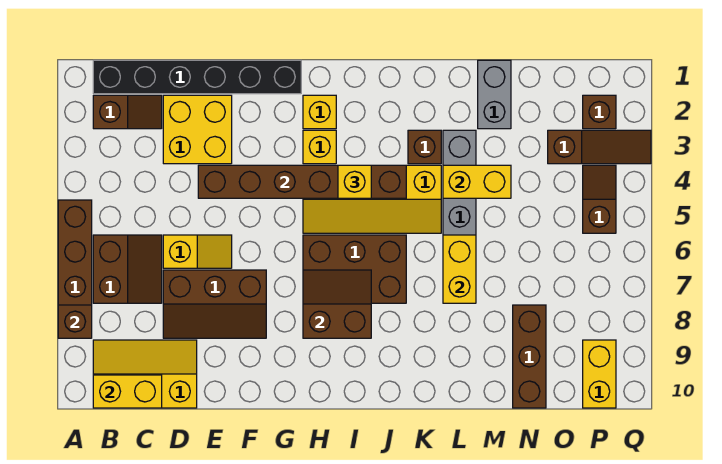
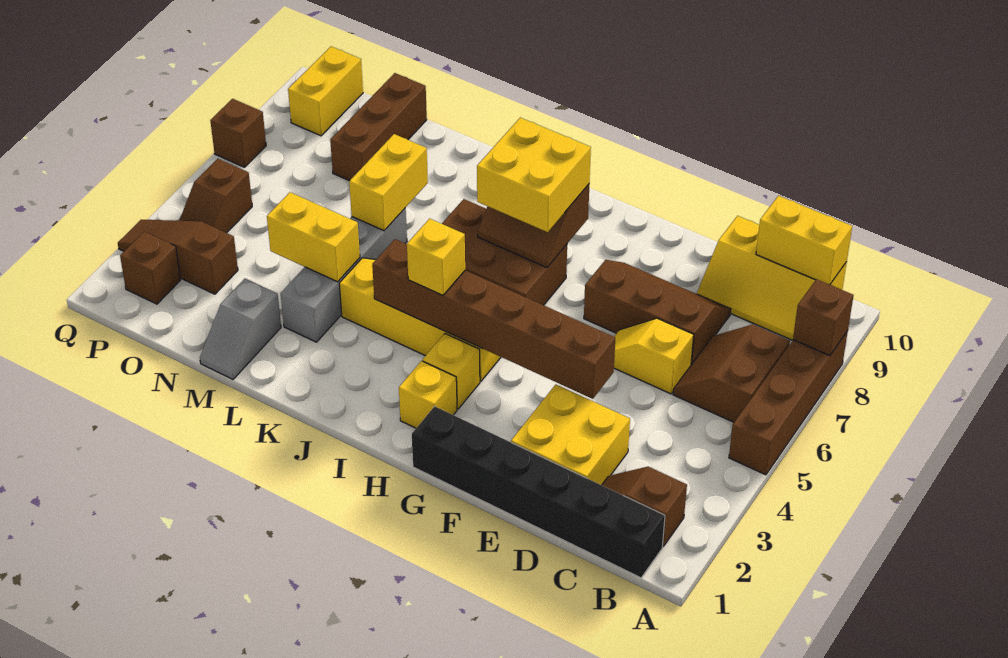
none -> yellow 2x2 brick [477,118,591,232]
brown 1x1 brick [408,130,441,164] -> brown 1x1 brick moved to [210,99,266,167]
grey 1x2 brick [478,60,511,129] -> grey 1x2 slope [200,279,281,379]

